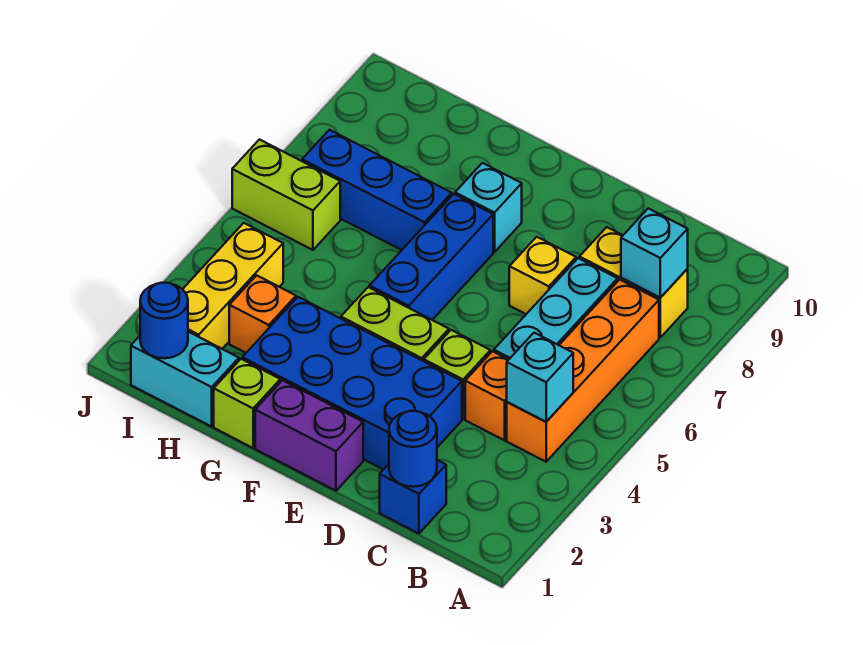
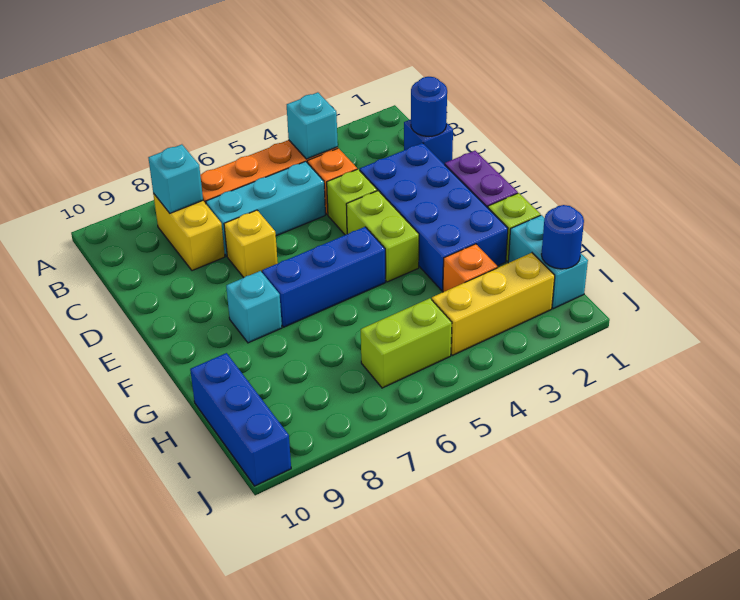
blue 1x3 brick [302,130,452,250] -> blue 1x3 brick moved to [190,353,291,486]
lime 1x2 brick [232,140,340,250] -> lime 1x2 brick turned to [361,298,452,388]

